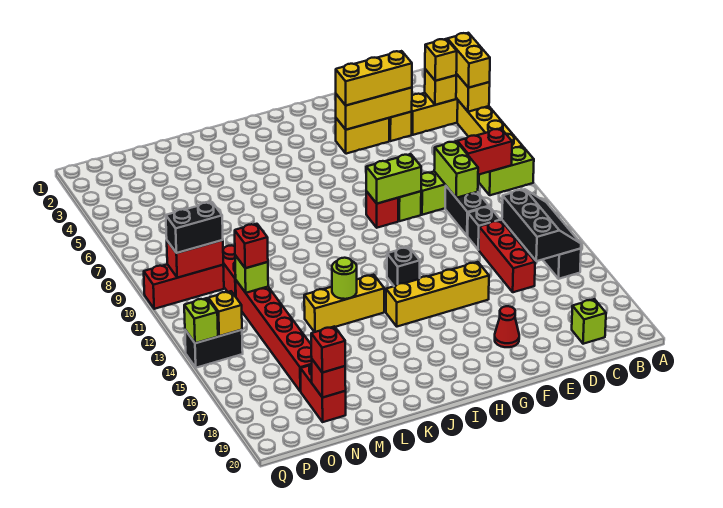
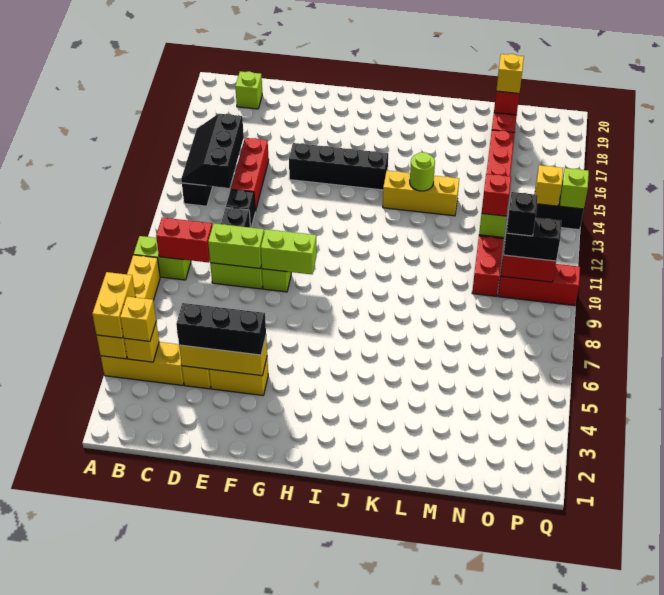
yellow 1x3 brick [336,51,412,105] -> black 1x3 brick [176,303,266,355]
lime 1x2 brick [434,141,478,198] -> lime 1x2 brick turned to [208,223,264,269]
yellow 1x4 brick [386,262,489,327] -> black 1x4 brick [289,143,388,190]
red 1x1 cone [495,306,519,347] -> none
red 1x1 brick [366,191,398,228] -> none
black 1x1 brick [387,247,420,286] -> black 1x1 brick moved to [507,192,538,236]
red 1x1 brick [311,326,345,373] -> yellow 1x1 brick [496,54,524,93]

